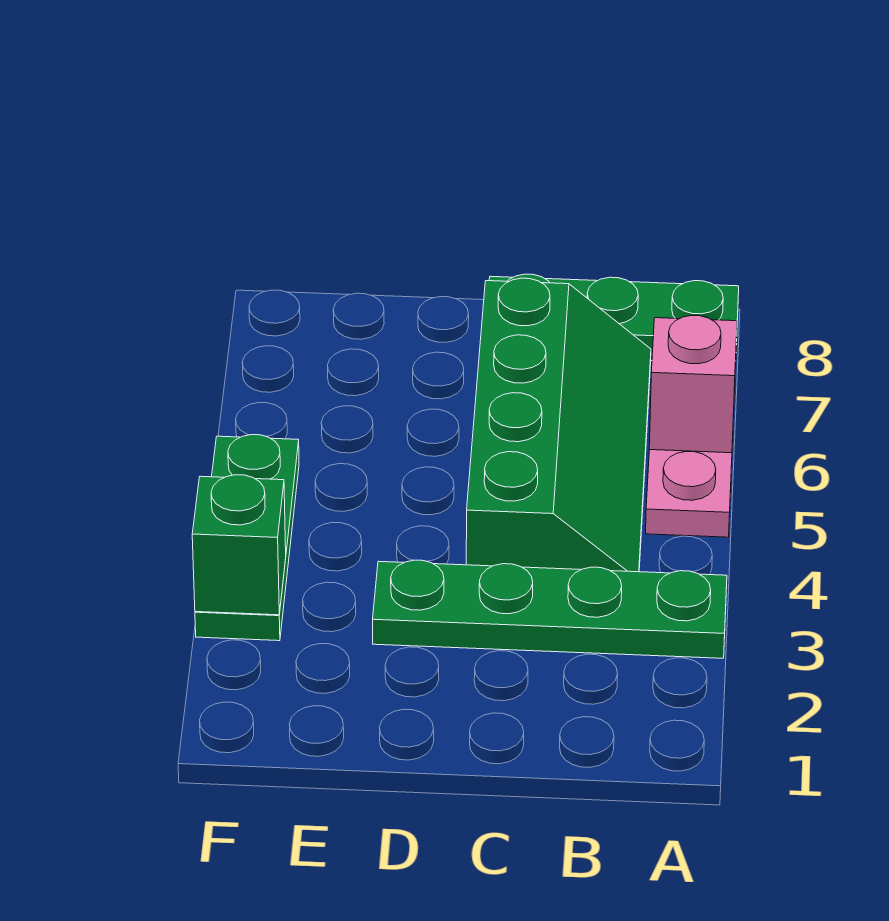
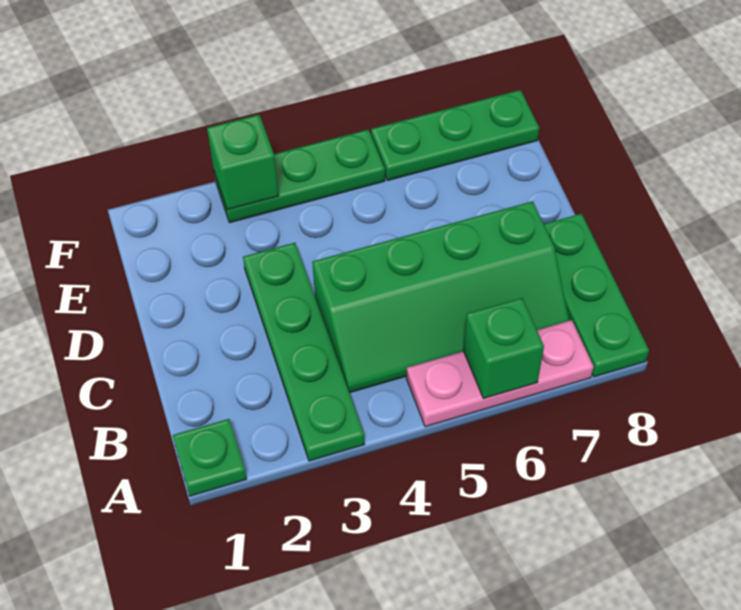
none -> green 1x1 plate [173,419,247,496]
pink 1x1 brick [649,315,737,453] -> green 1x1 brick [463,298,544,398]
none -> green 1x3 plate [371,90,539,181]

